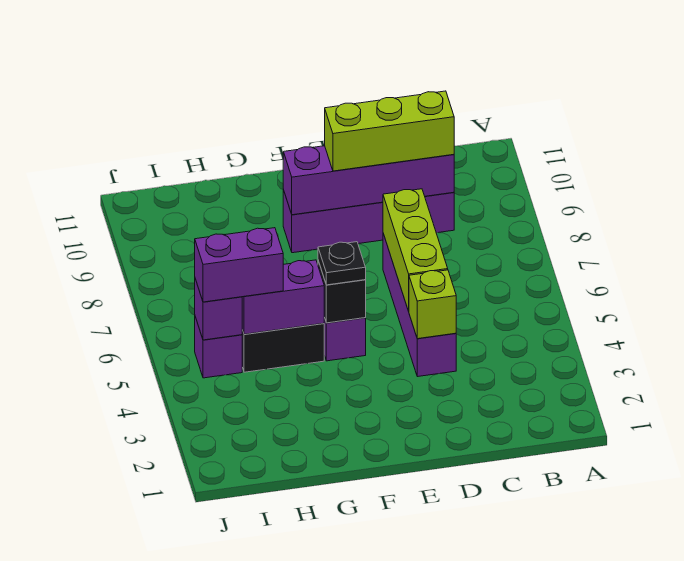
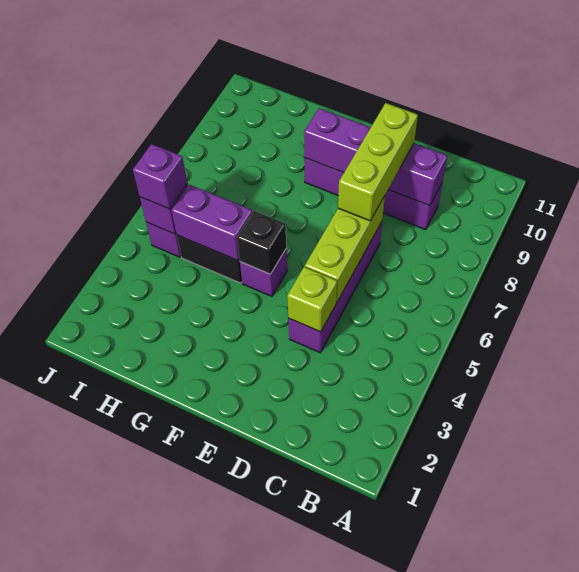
lime 1x3 brick [325,91,454,171] -> lime 1x3 brick turned to [338,103,418,221]
black 1x1 plate [318,242,366,285] -> none
purple 1x2 brick [195,228,283,302] -> purple 1x1 brick [133,144,187,209]

